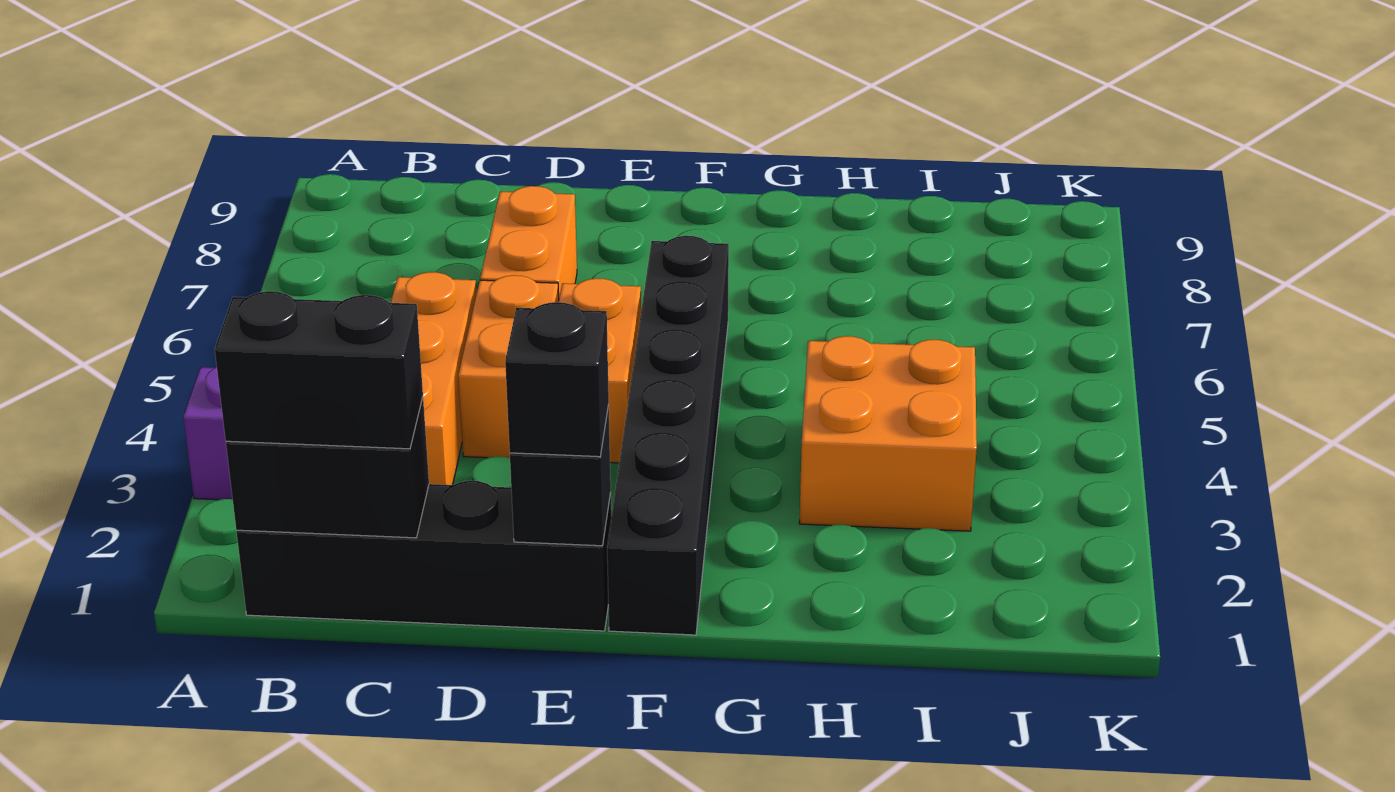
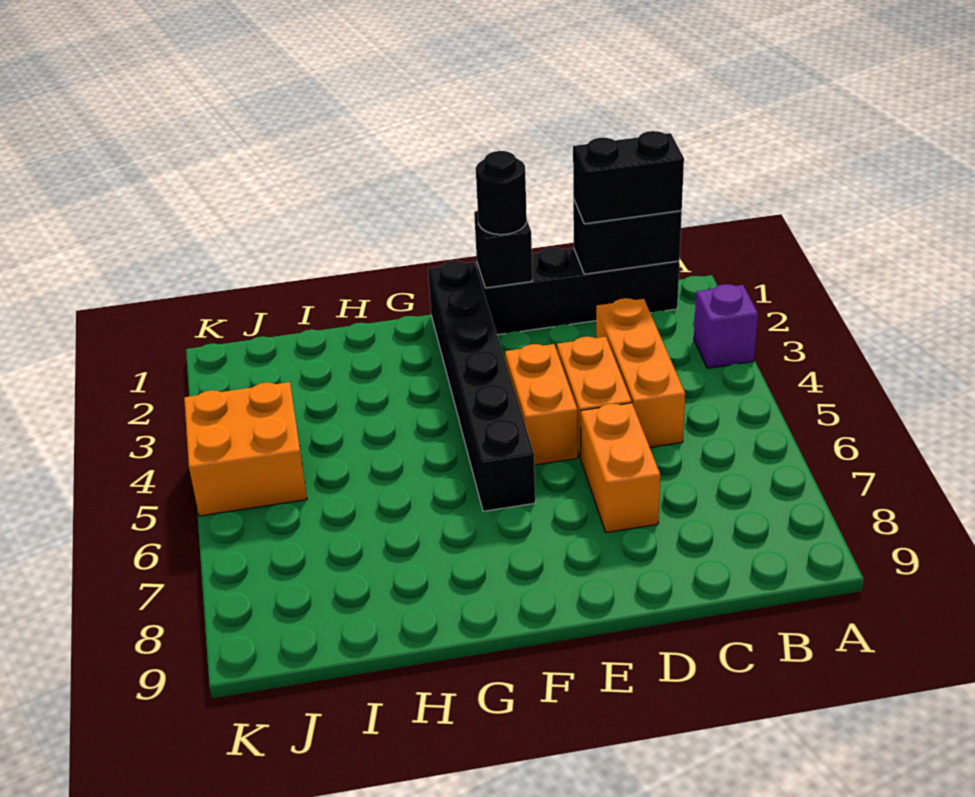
black 1x1 brick [505,302,609,457] -> black 1x1 round brick [476,151,527,235]
orange 2x2 brick [799,336,977,531] -> orange 2x2 brick moved to [184,382,307,516]

